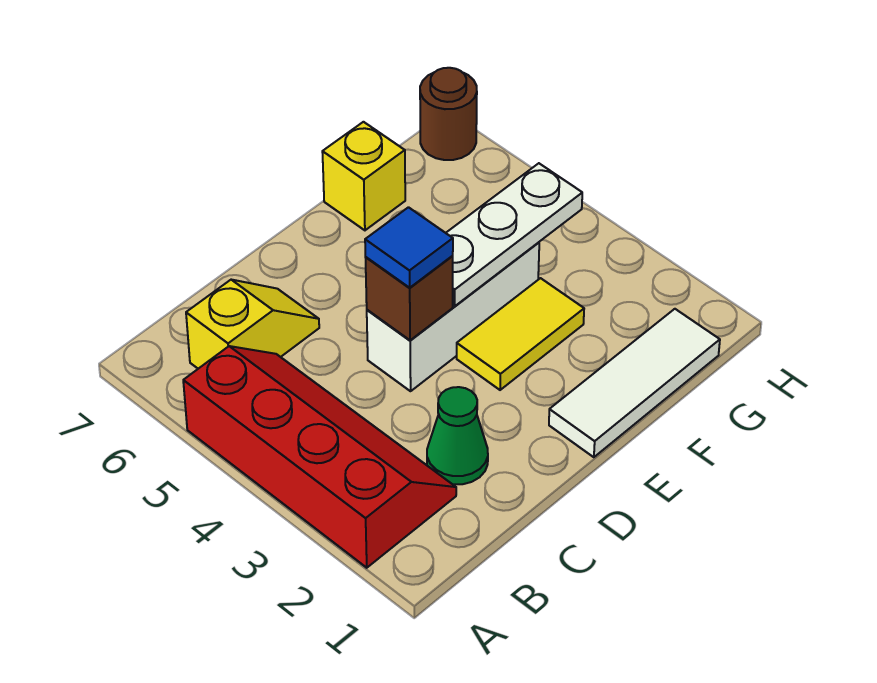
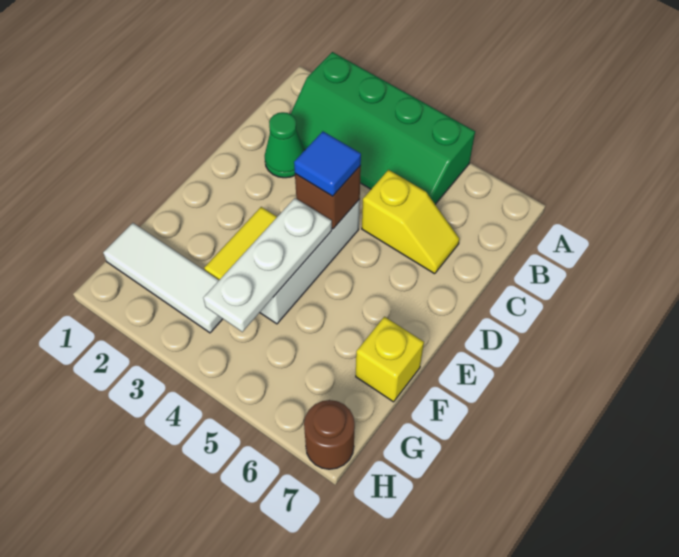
red 2x4 slope [183,346,456,568] -> green 2x4 slope [291,52,475,204]
yellow 1x2 slope [186,280,319,369] -> yellow 1x2 slope turned to [362,170,460,274]
white 1x3 tile [549,309,720,457] -> white 1x3 tile turned to [103,223,222,333]

